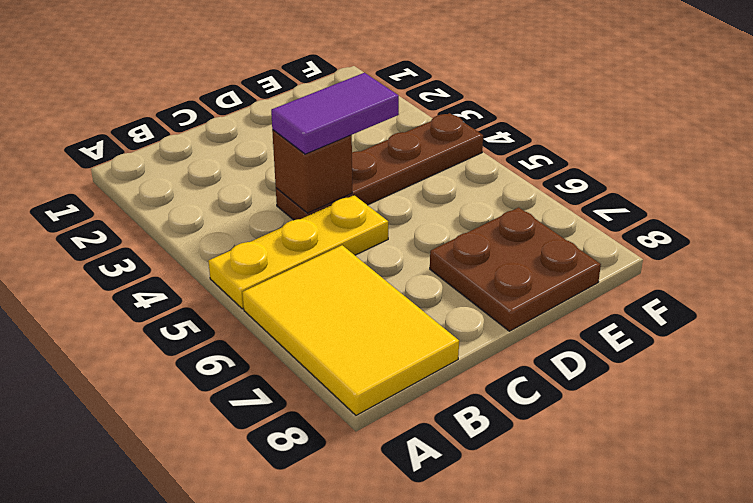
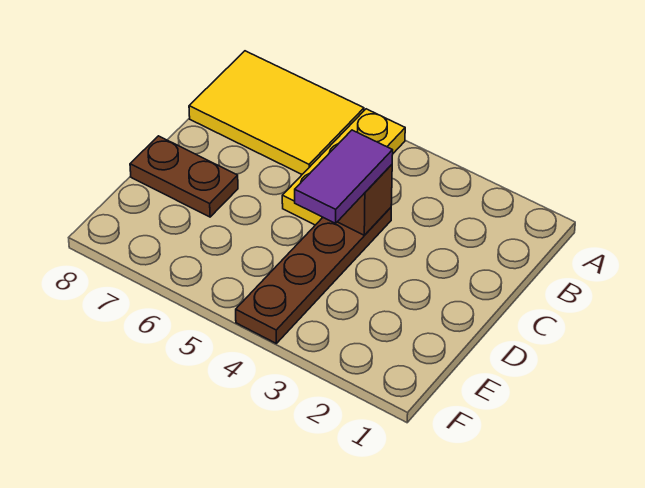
brown 2x2 plate [430,207,601,331] -> brown 1x2 plate [130,136,238,217]

